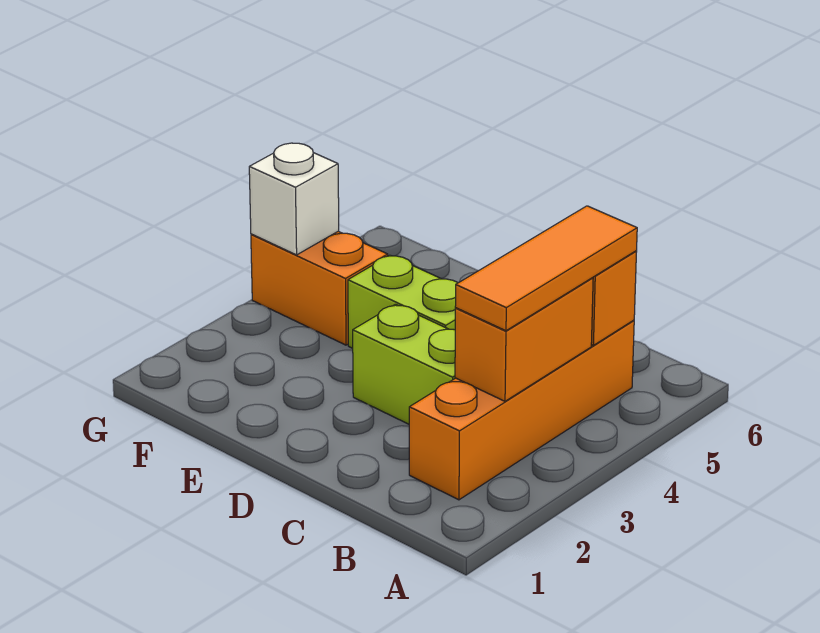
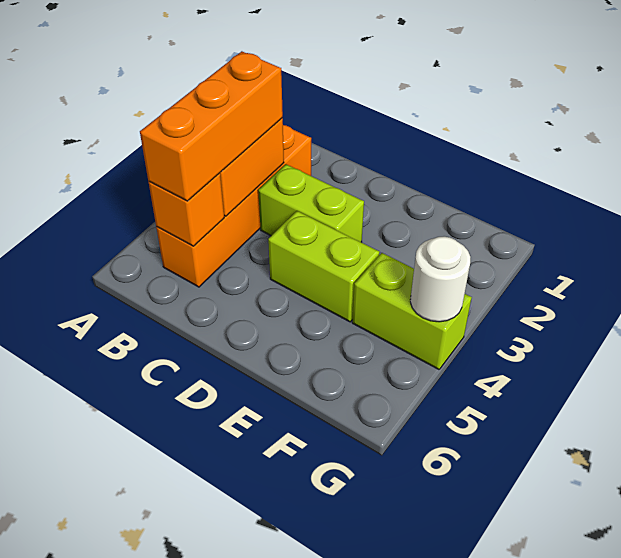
orange 1x3 tile [455,206,637,331] -> orange 1x3 brick [140,51,283,201]
orange 1x2 brick [251,231,388,345] -> lime 1x2 brick [352,253,472,369]
white 1x1 brick [249,143,339,255] -> white 1x1 round brick [410,236,470,322]

